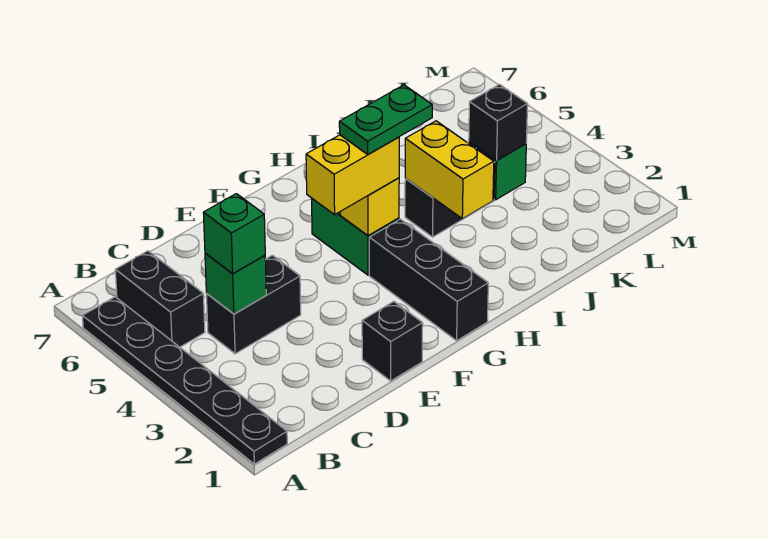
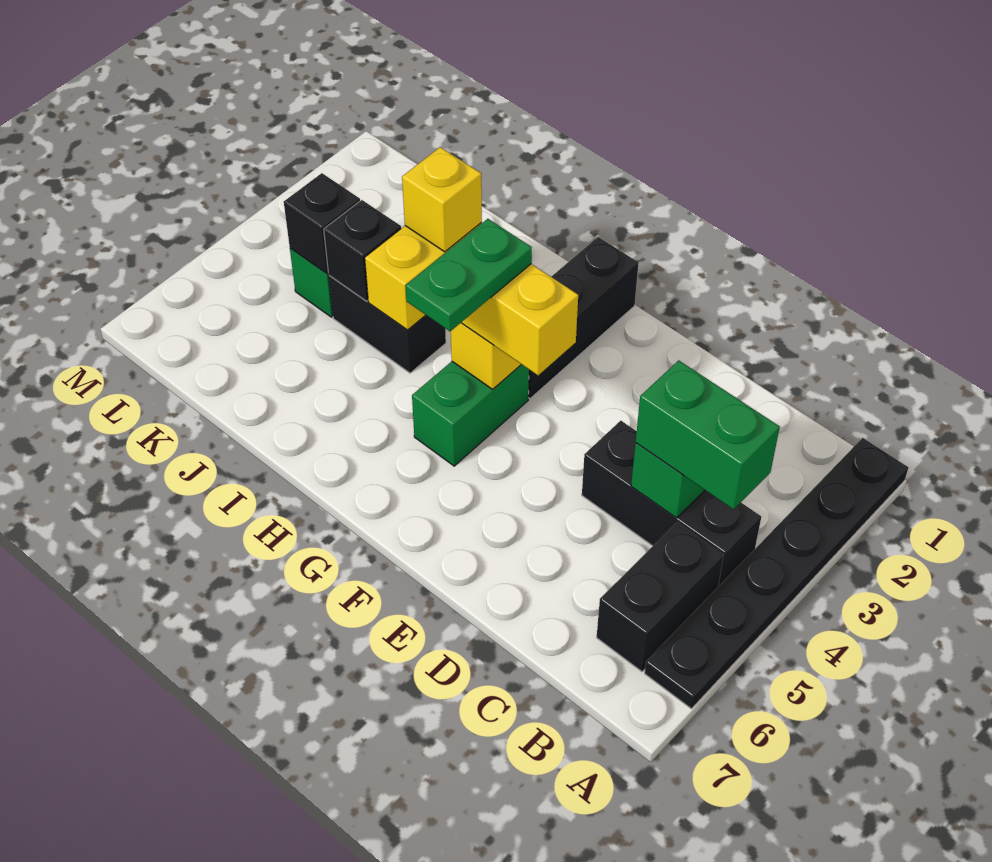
black 1x2 brick [206,255,301,354] -> black 1x3 brick [582,421,761,587]
green 1x1 brick [203,194,265,274] -> green 1x2 brick [636,360,780,509]
black 1x1 brick [362,302,423,381] -> black 1x1 brick moved to [324,200,401,301]
green 1x2 plate [339,85,432,154] -> green 1x2 plate turned to [405,219,532,331]
none -> yellow 1x1 brick [402,147,482,252]

